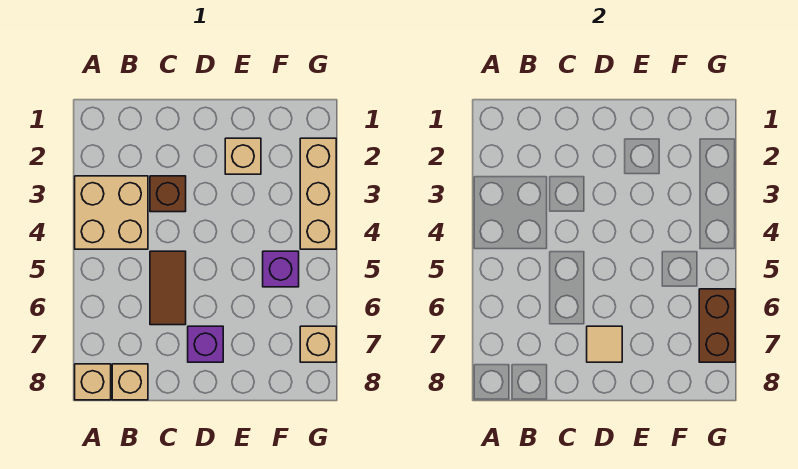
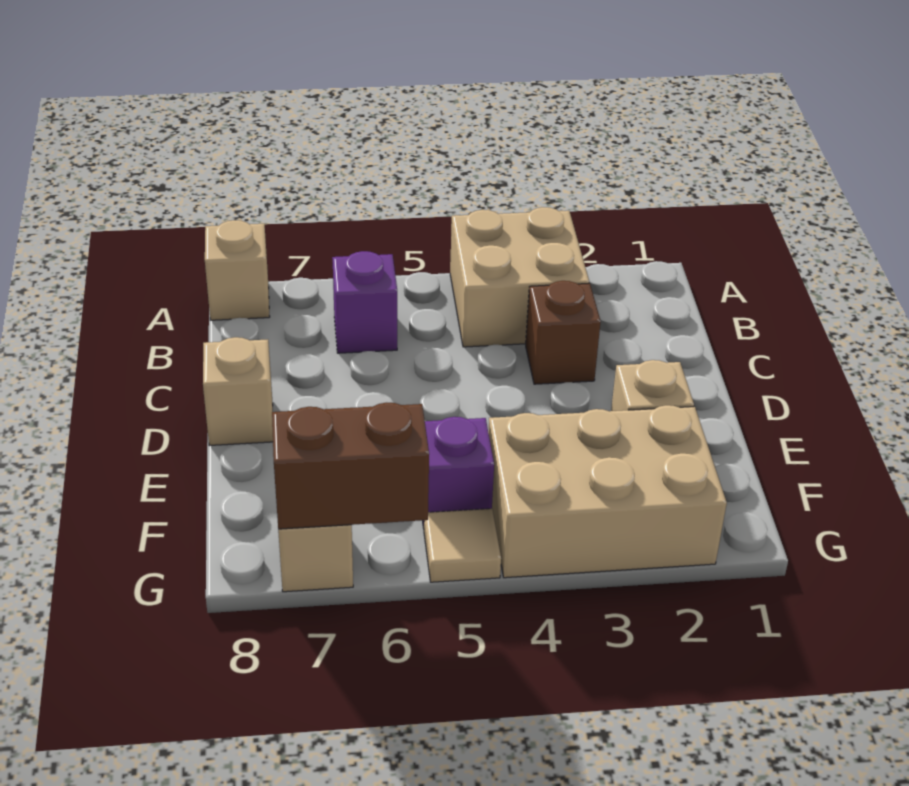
tan 1x1 brick [112,364,148,400] -> tan 1x1 brick moved to [203,337,273,446]
brown 1x2 tile [150,251,186,325] -> none
purple 1x1 brick [188,326,223,362] -> purple 1x1 brick moved to [332,251,397,353]
tan 1x1 tile [587,326,622,362] -> tan 1x1 tile moved to [424,509,501,582]
tan 1x3 brick [300,138,336,249] -> tan 2x3 brick [488,405,727,578]

